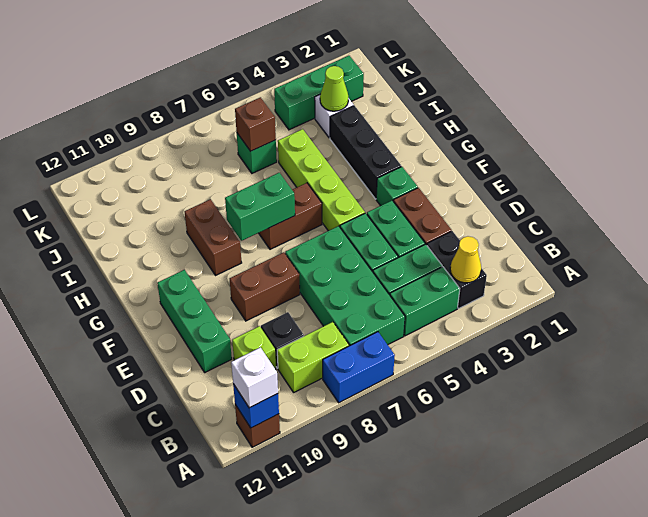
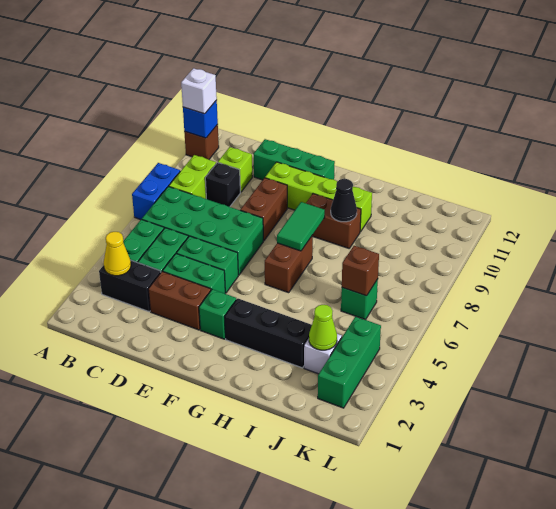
lime 1x4 brick [278,129,365,231] -> lime 1x4 brick moved to [265,162,372,232]
green 1x2 brick [225,173,295,241] -> green 1x2 tile [277,202,325,251]
none -> black 1x1 cone [331,179,357,222]

